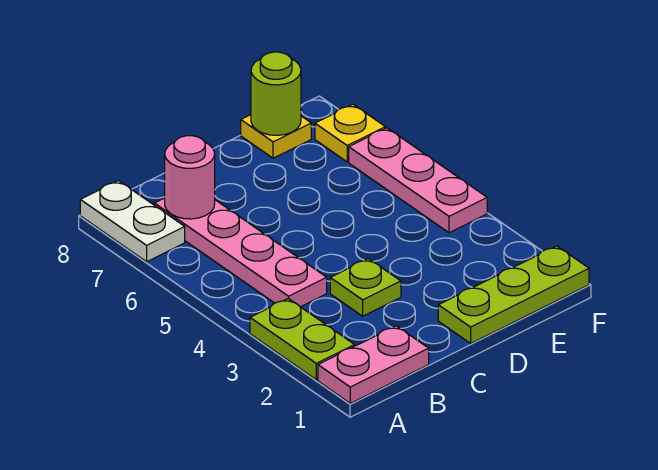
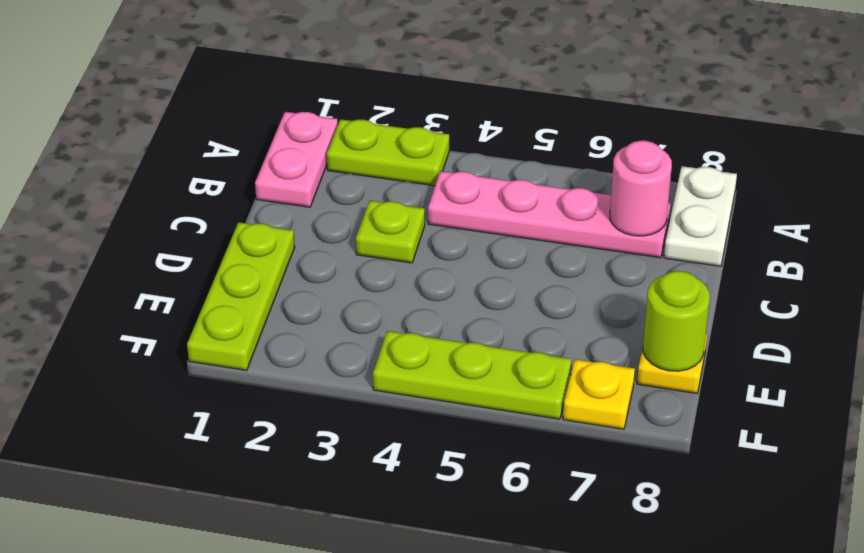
white 1x2 plate [80,181,185,262] -> white 1x2 plate turned to [664,166,737,266]
pink 1x3 plate [349,128,487,233] -> lime 1x3 plate [373,331,571,419]

